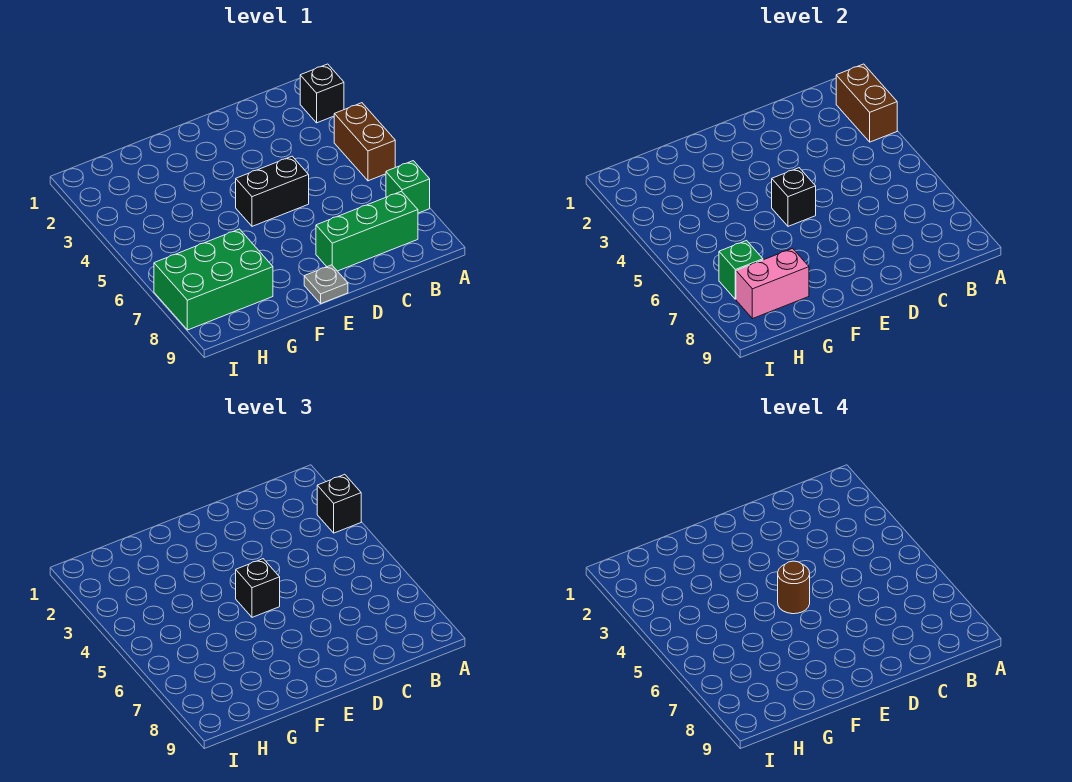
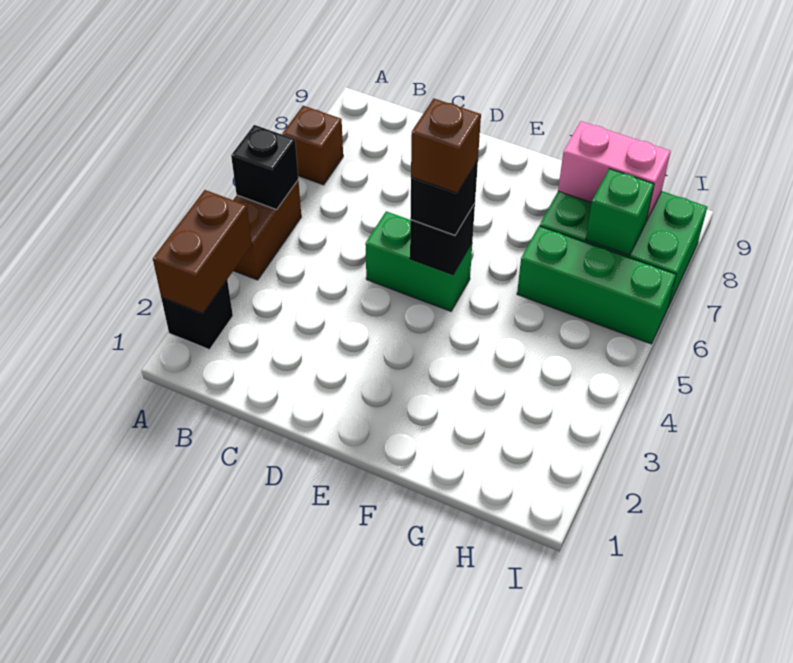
black 1x1 brick [317,474,361,533] -> black 1x1 brick moved to [231,125,298,210]
green 1x1 brick [386,161,430,213] -> brown 1x1 brick [282,106,343,185]
green 1x3 brick [316,191,418,271] -> green 1x3 brick moved to [517,226,676,344]
black 1x2 brick [236,156,309,226] -> green 1x2 brick [365,211,472,311]
brown 1x1 round brick [778,561,810,614] -> brown 1x1 brick [411,99,481,193]
grey 1x1 plate [304,265,348,304] -> none

